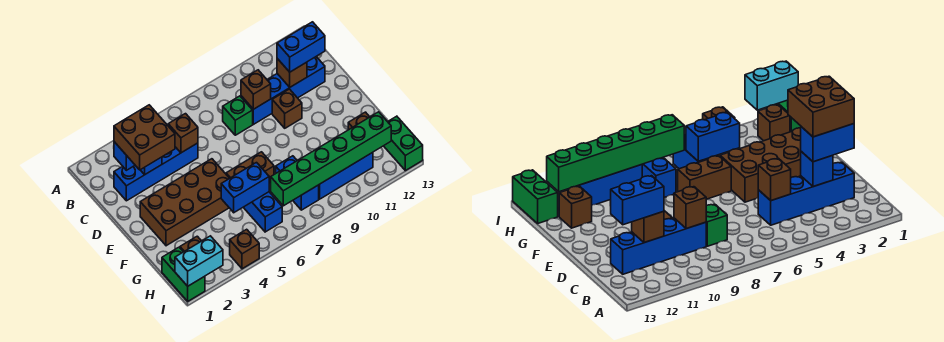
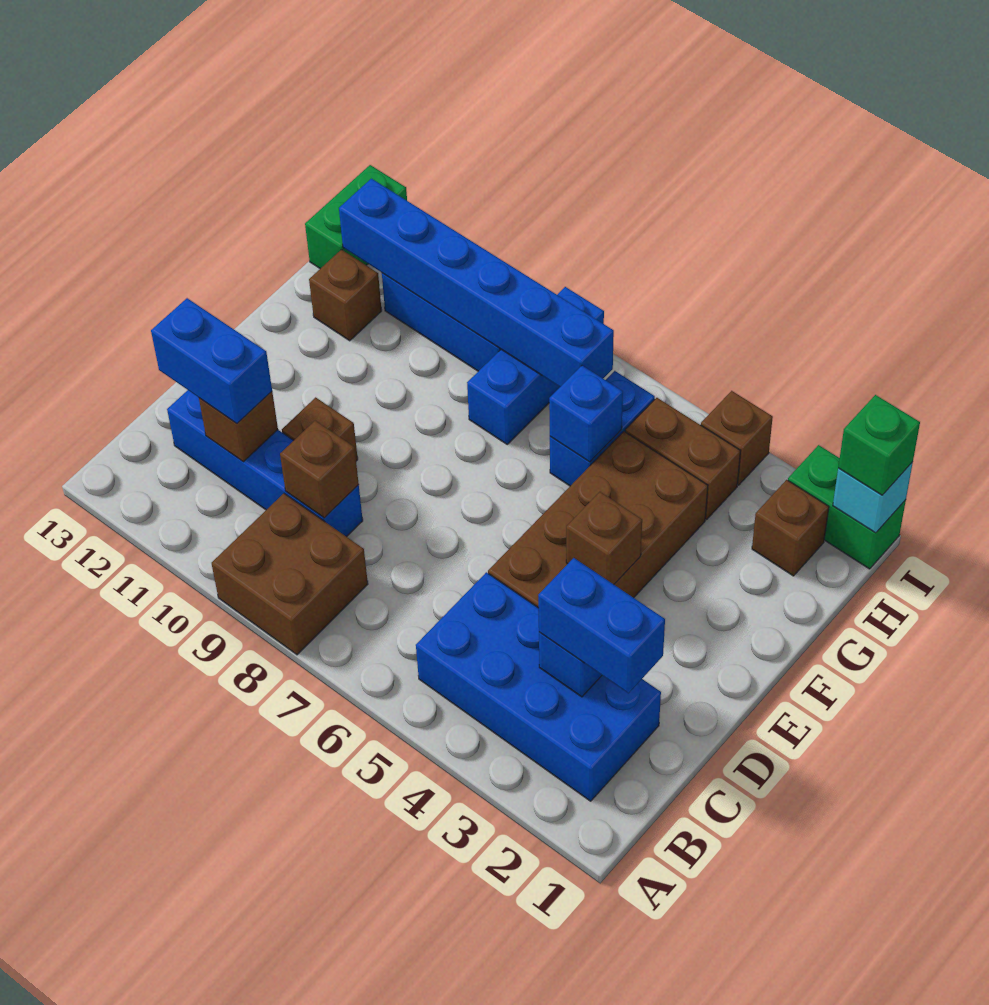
blue 1x4 brick [114,143,198,201] -> blue 2x4 brick [416,572,661,801]
brown 2x2 brick [114,105,175,170] -> brown 2x2 brick moved to [212,494,368,655]
brown 1x1 brick [168,114,198,153] -> brown 1x1 brick moved to [566,492,642,584]
green 1x1 brick [223,96,253,135] -> green 1x1 brick moved to [838,395,920,495]
brown 2x4 brick [140,159,229,246] -> brown 2x4 brick turned to [488,431,708,608]
brown 1x2 brick [226,152,274,184] -> brown 1x2 brick moved to [625,398,740,519]
blue 1x2 brick [221,163,269,213] -> blue 1x1 brick [549,366,623,462]
blue 1x2 brick [276,156,319,210] -> blue 1x3 brick [467,287,604,444]
green 1x2 brick [162,247,205,301] -> green 1x2 brick turned to [788,445,906,569]
green 1x6 brick [271,112,391,206] -> blue 1x6 brick [339,179,614,387]
cyan 1x2 brick [175,236,223,286] -> cyan 1x1 brick [833,462,913,533]

